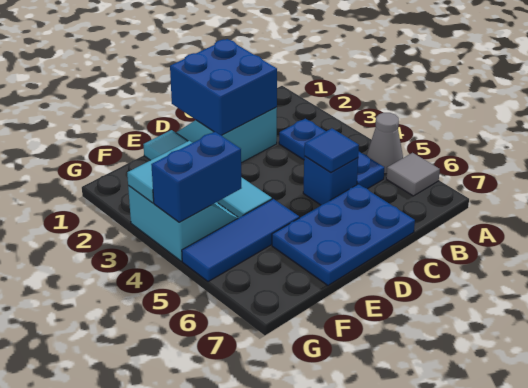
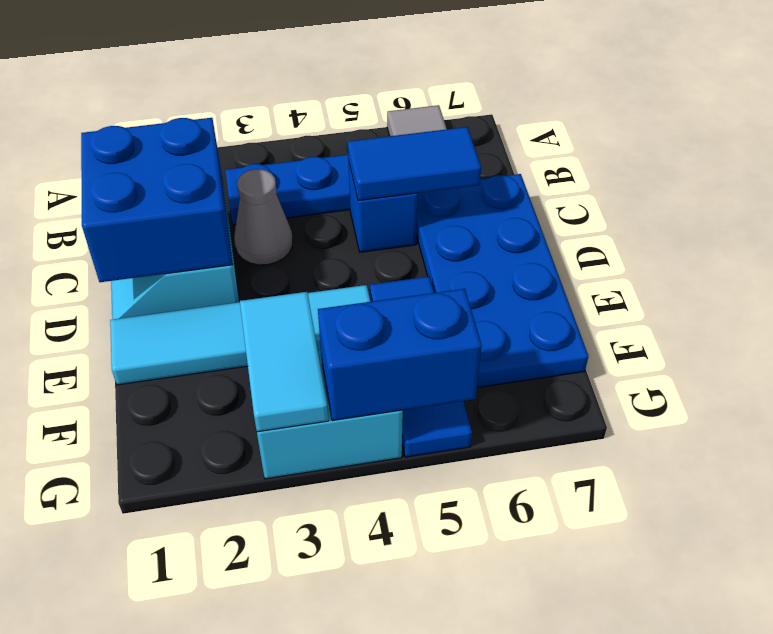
grey 1x1 cone [367,113,403,174] -> grey 1x1 cone moved to [234,169,293,265]
blue 1x1 tile [304,128,359,173] -> blue 1x2 tile [348,127,481,200]
blue 2x3 plate [272,184,415,285] -> blue 2x4 plate [416,174,589,388]
blue 1x2 brick [151,132,241,222] -> blue 1x2 brick turned to [318,289,482,421]

